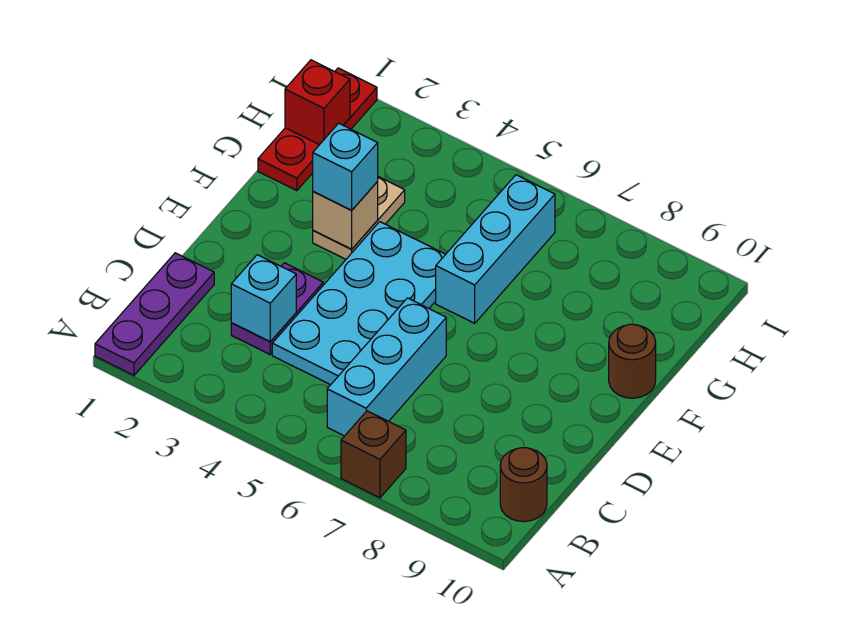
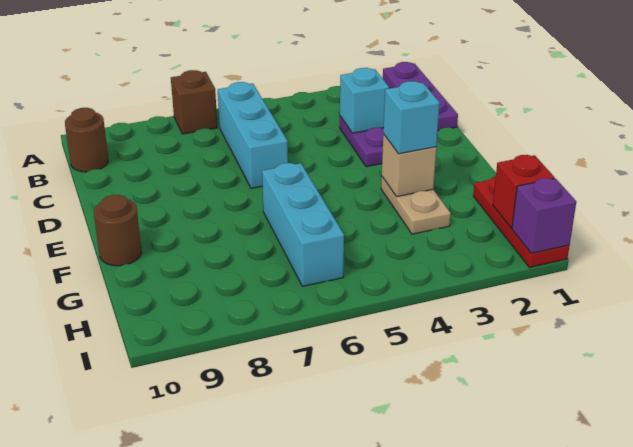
cyan 2x4 plate [272,222,446,385] -> none
none -> purple 1x1 brick [512,178,576,253]

